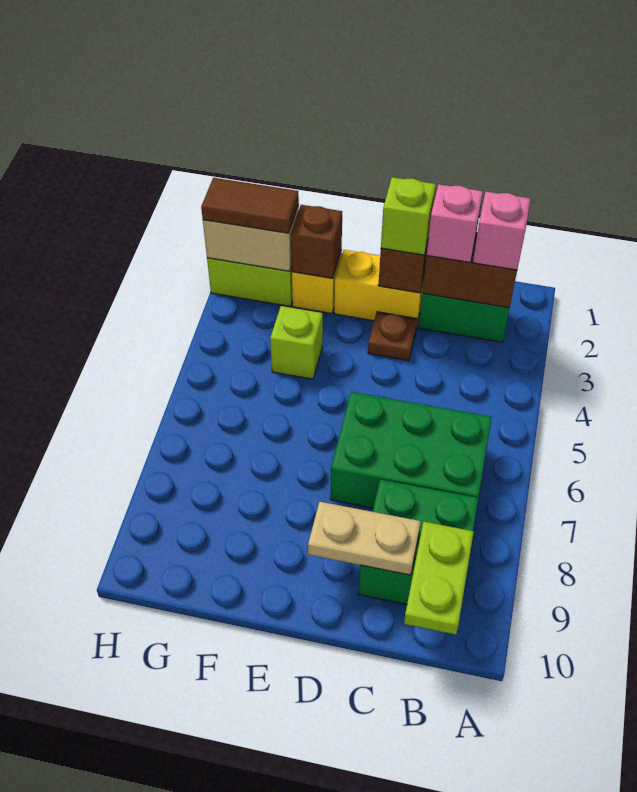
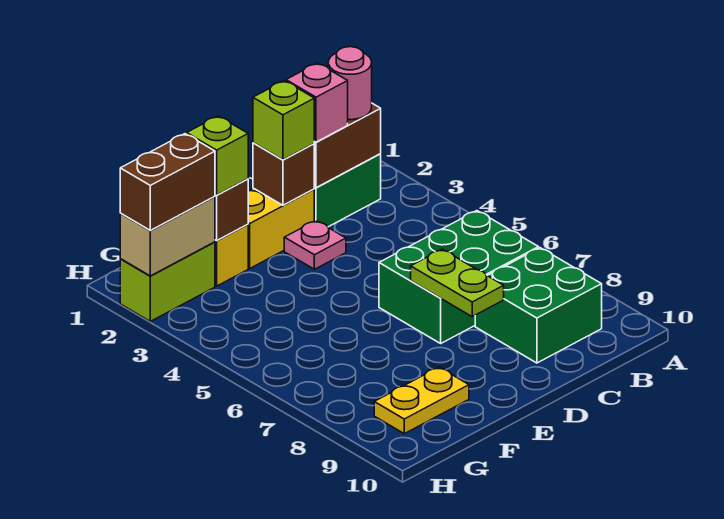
pink 1x1 brick [473,192,530,270] -> pink 1x1 round brick [328,47,372,120]
lime 1x2 plate [404,522,474,635] -> lime 1x2 plate moved to [411,249,504,317]
tan 1x2 plate [308,502,421,575] -> none
brown 1x1 plate [368,312,417,361] -> pink 1x1 plate [284,221,346,269]
lime 1x1 brick [270,306,323,379] -> lime 1x1 brick moved to [187,116,248,195]
none -> yellow 1x2 plate [374,367,469,434]
brown 1x2 tile [201,178,299,233] -> brown 1x2 brick [120,134,215,230]

